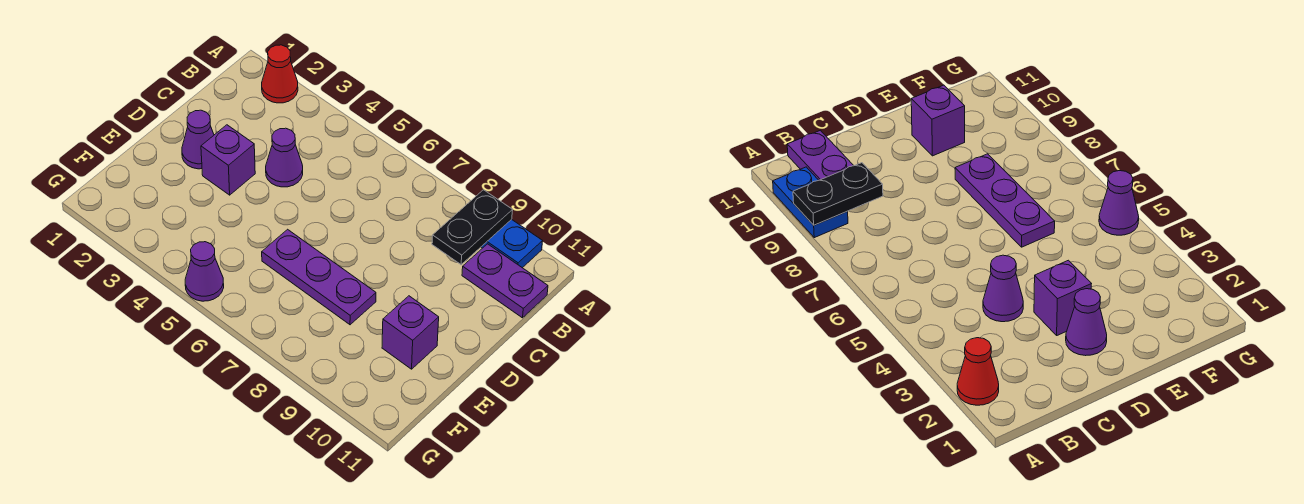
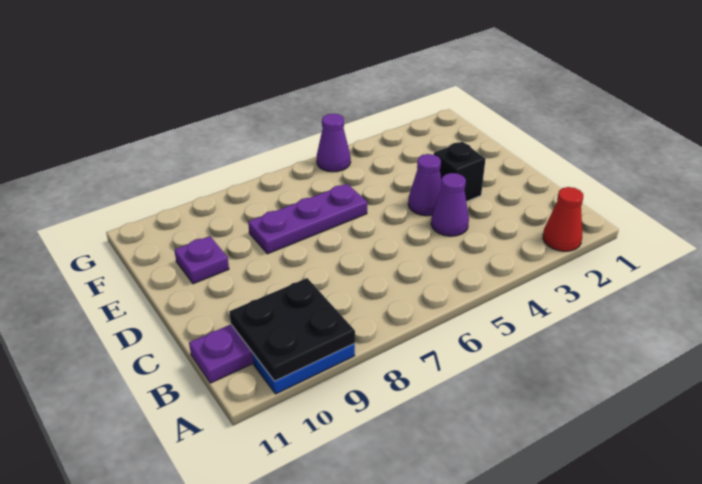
black 1x2 plate [432,190,513,265] -> black 2x2 plate [229,278,355,381]
purple 1x1 cone [182,110,214,169] -> purple 1x1 cone moved to [408,154,442,216]
purple 1x1 brick [201,125,255,195] -> black 1x1 brick [434,142,486,202]
purple 1x1 brick [382,296,439,369] -> purple 1x1 plate [174,236,229,284]

